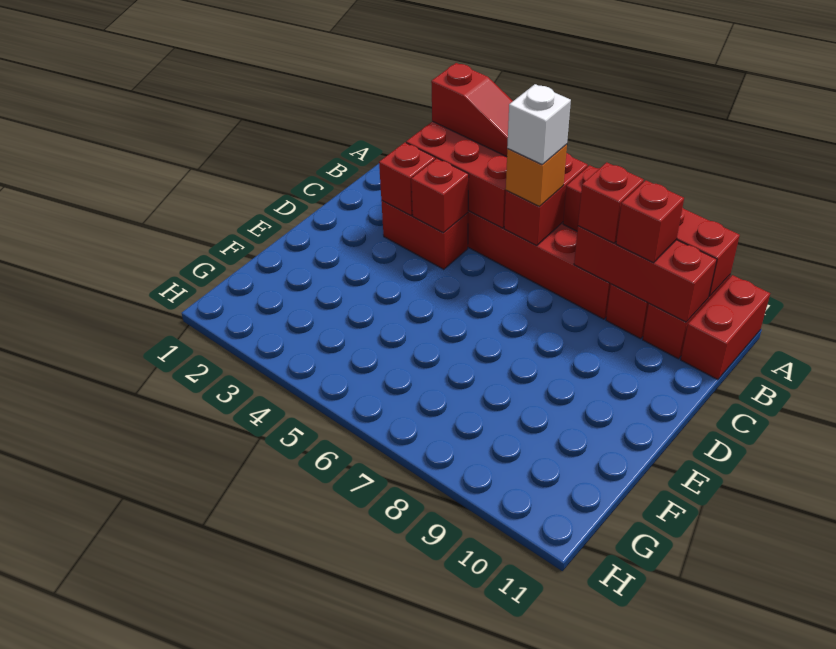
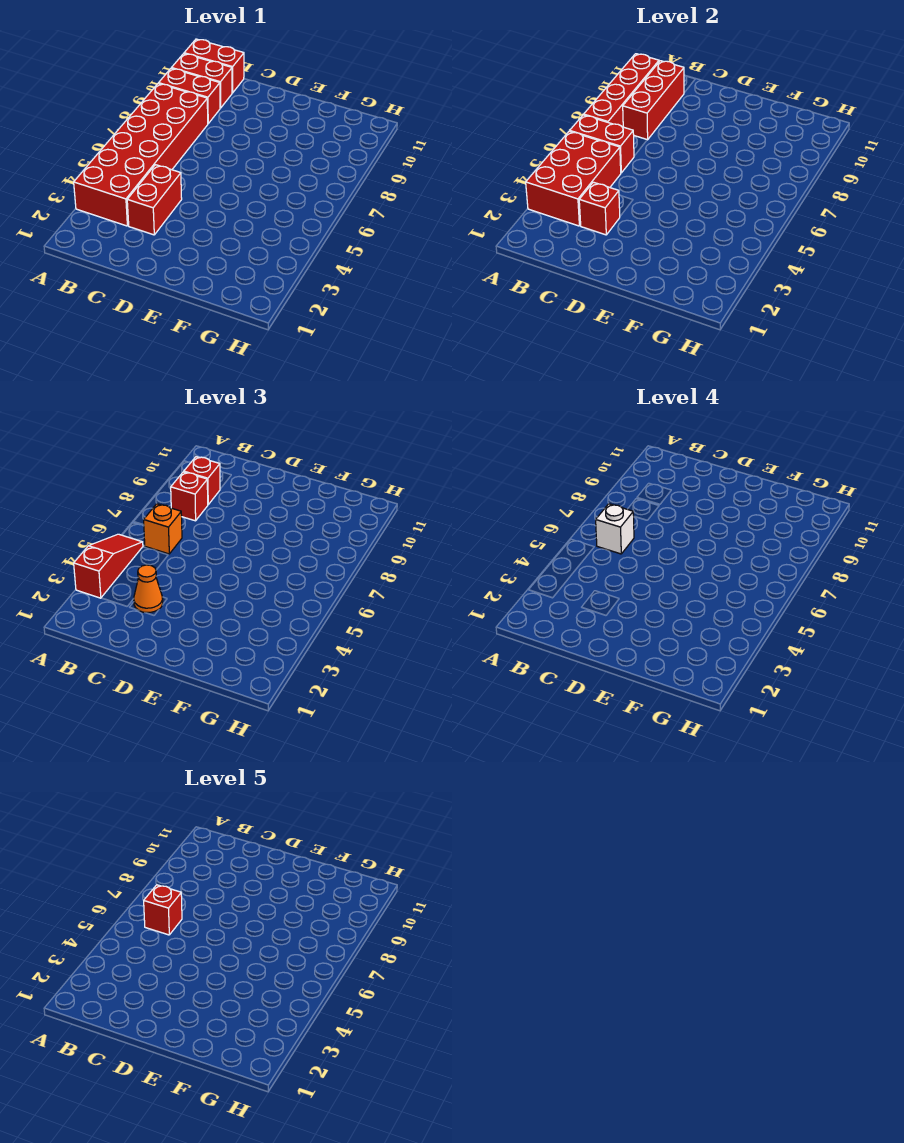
none -> orange 1x1 cone [134,565,163,613]
red 1x1 brick [411,158,469,233] -> red 1x1 brick moved to [144,885,182,935]

